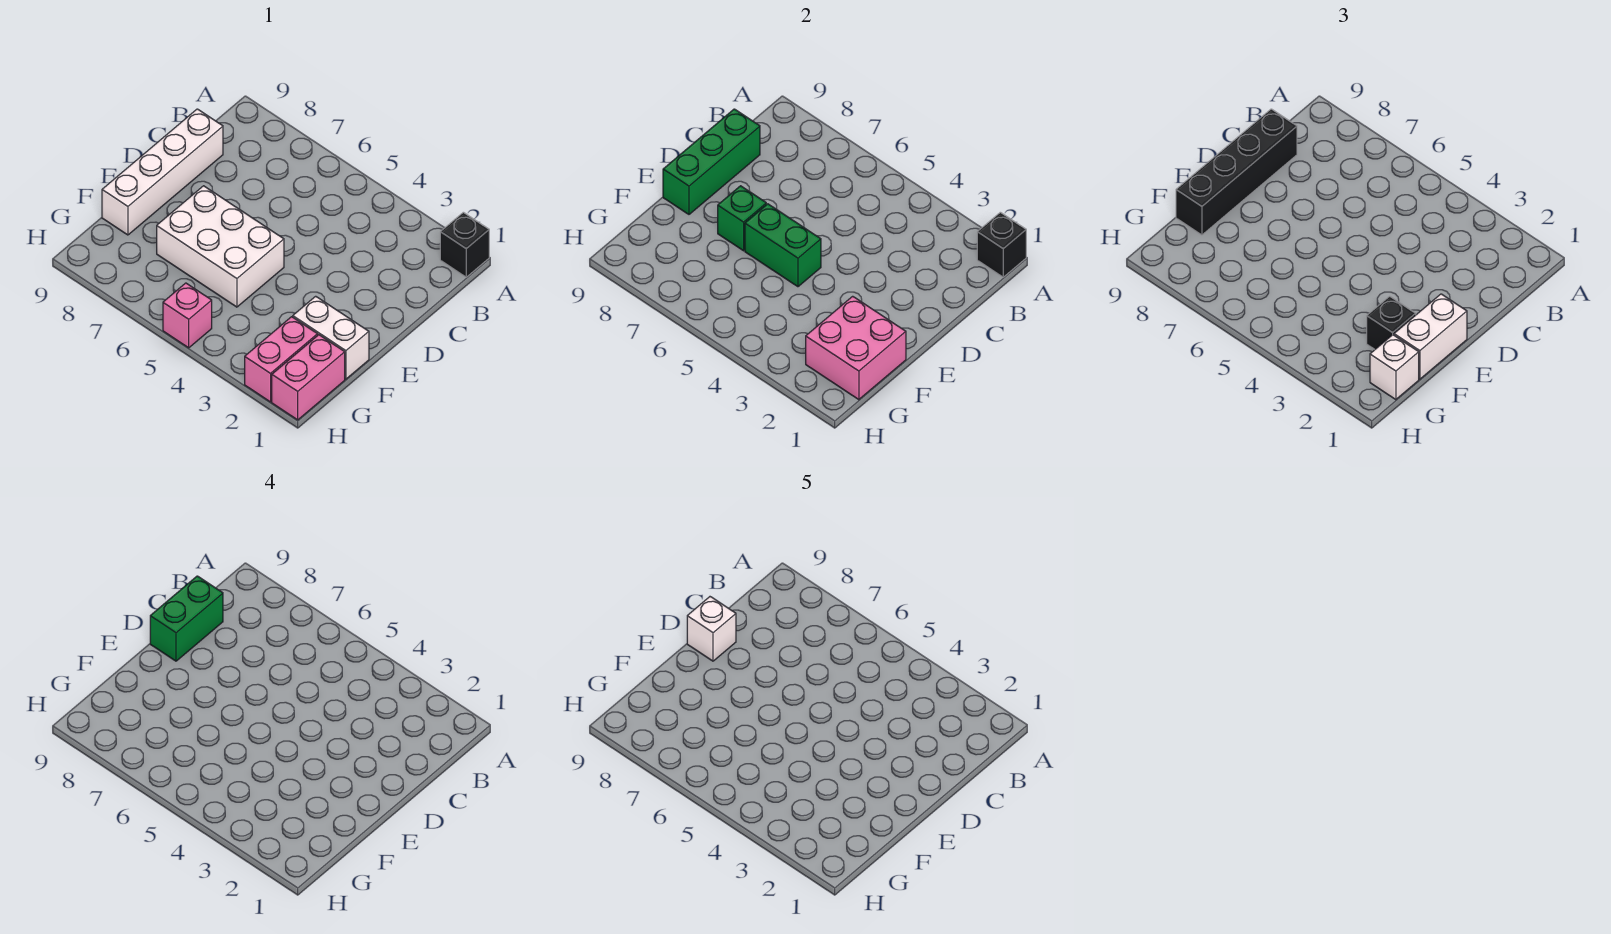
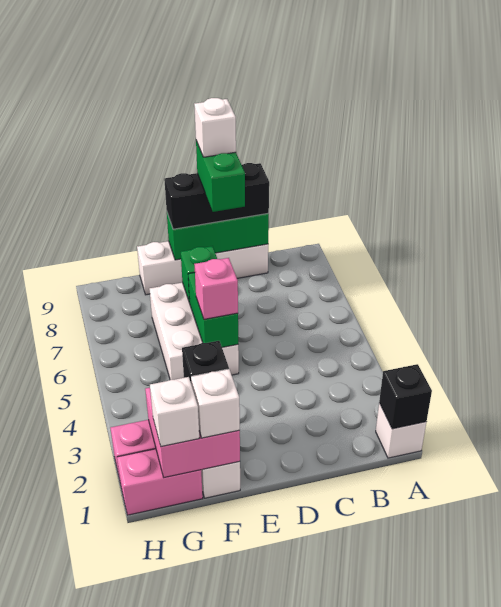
black 1x1 brick [440,212,489,277] -> white 1x1 brick [376,403,426,458]
black 1x4 brick [1176,109,1297,235] -> black 1x3 brick [164,163,269,229]
green 1x2 brick [150,576,223,661] -> green 1x2 brick turned to [196,141,245,212]
white 1x2 brick [1394,294,1467,379] -> white 1x1 brick [191,369,240,438]
pink 1x1 brick [163,283,212,348] -> pink 1x1 brick moved to [194,258,238,319]

